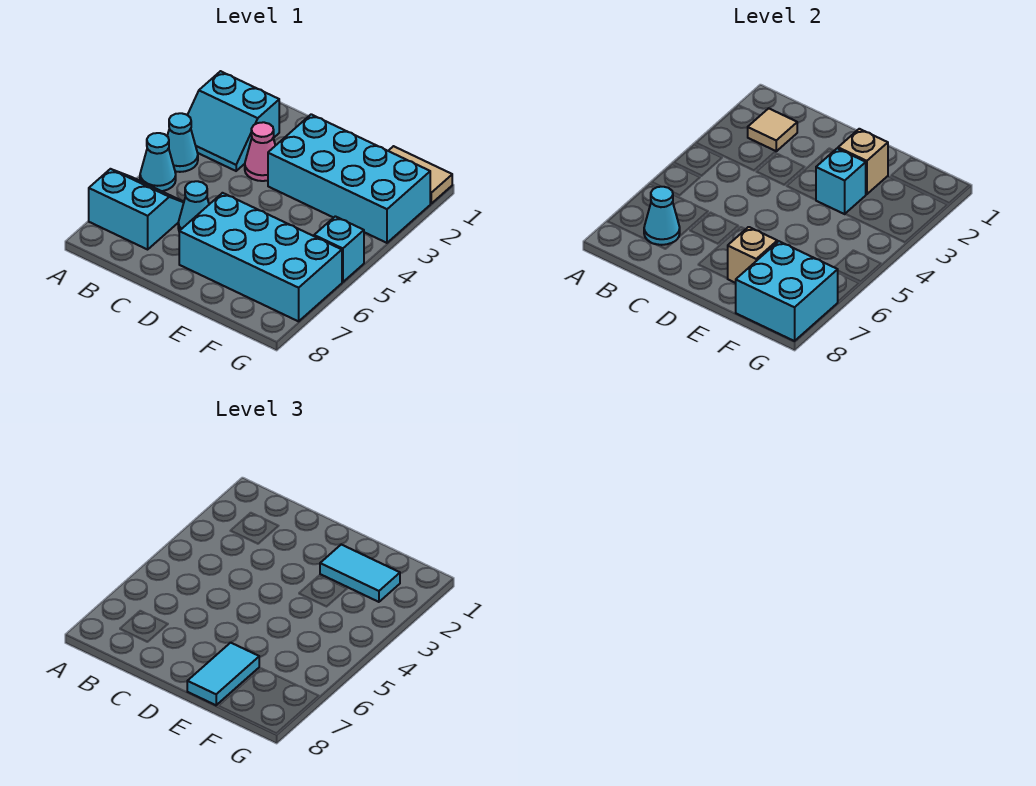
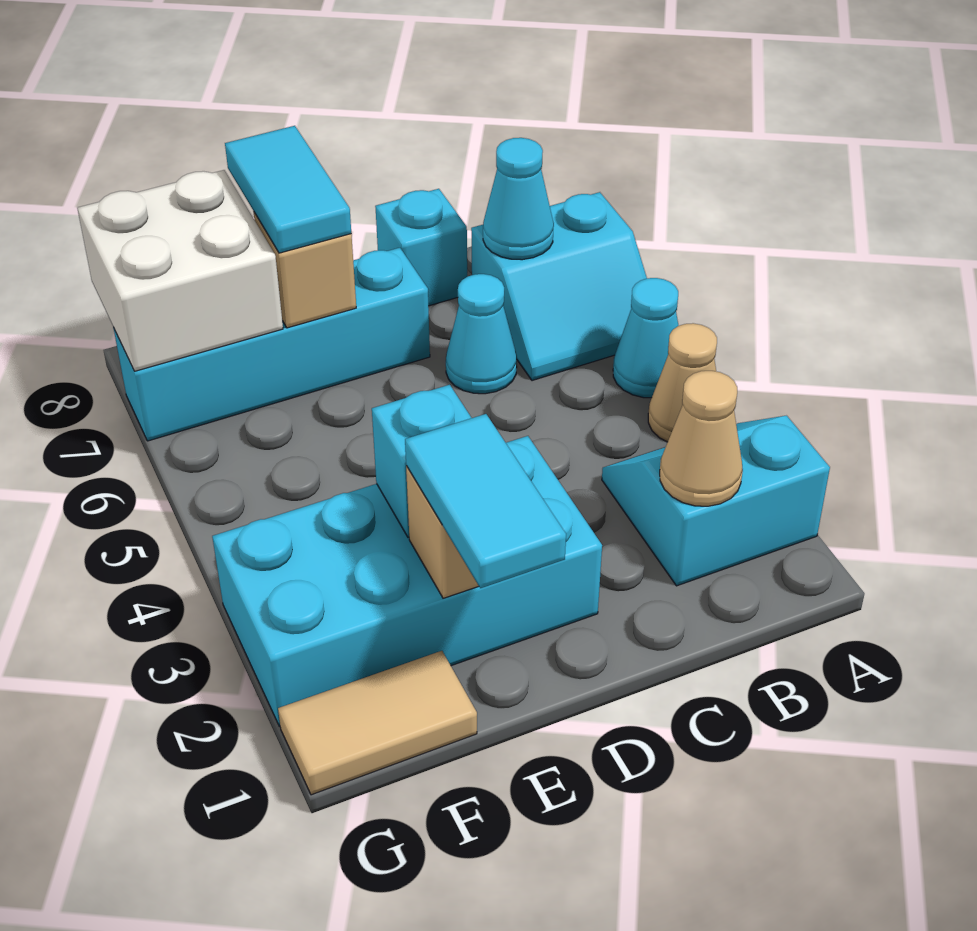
cyan 1x1 cone [167,113,198,172] -> tan 1x1 cone [648,323,717,442]
tan 1x1 tile [748,108,797,151] -> tan 1x1 cone [660,371,743,506]
pink 1x1 cone [245,122,275,181] -> none
cyan 2x4 brick [179,193,342,321] -> cyan 1x4 brick [114,248,430,441]
cyan 1x2 tile [320,544,400,602] -> cyan 1x2 tile turned to [405,414,566,588]
cyan 2x2 brick [736,241,838,341] -> white 2x2 brick [77,170,283,371]
cyan 1x1 brick [314,216,364,282] -> cyan 1x1 brick moved to [375,189,467,306]

